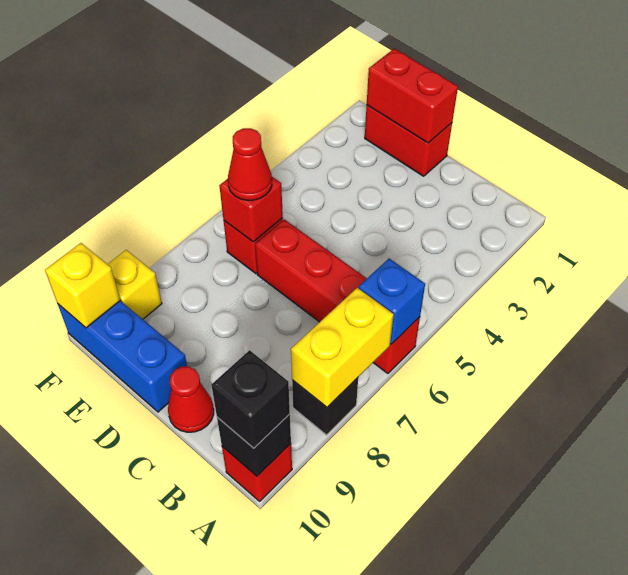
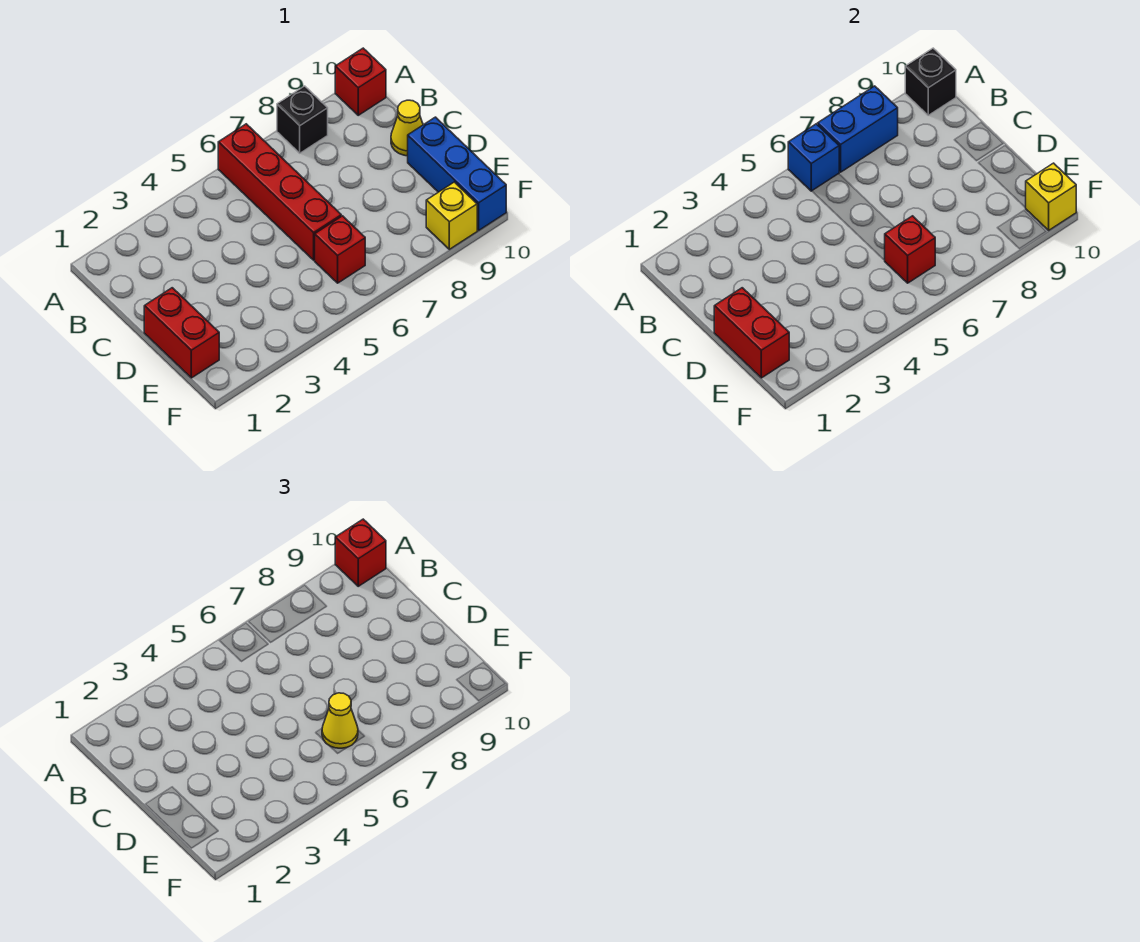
yellow 1x2 brick [291,288,394,407] -> blue 1x2 brick [818,86,898,172]
black 1x1 brick [211,350,290,448] -> red 1x1 brick [335,519,386,586]
red 1x1 cone [168,366,214,432] -> yellow 1x1 cone [391,100,423,156]
red 1x1 cone [228,128,272,200] -> yellow 1x1 cone [322,693,358,748]

